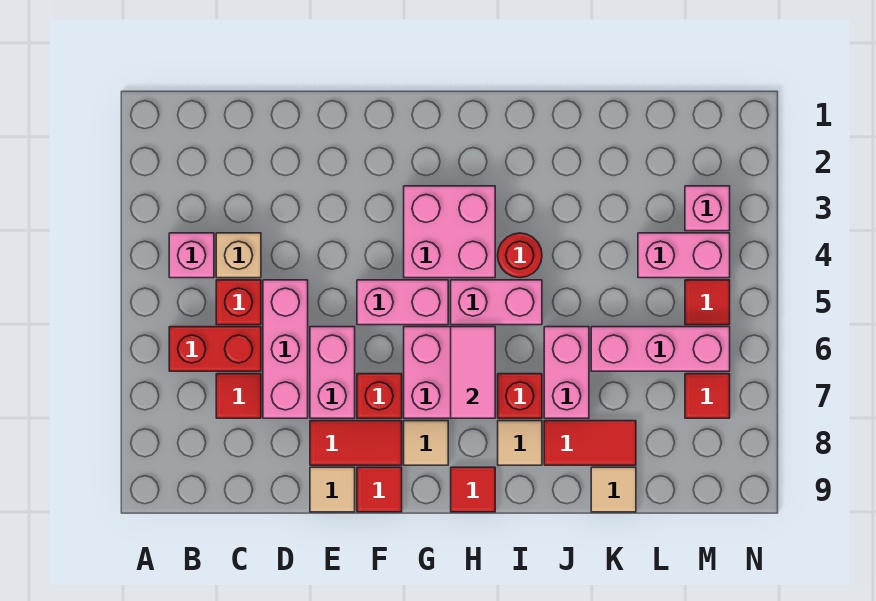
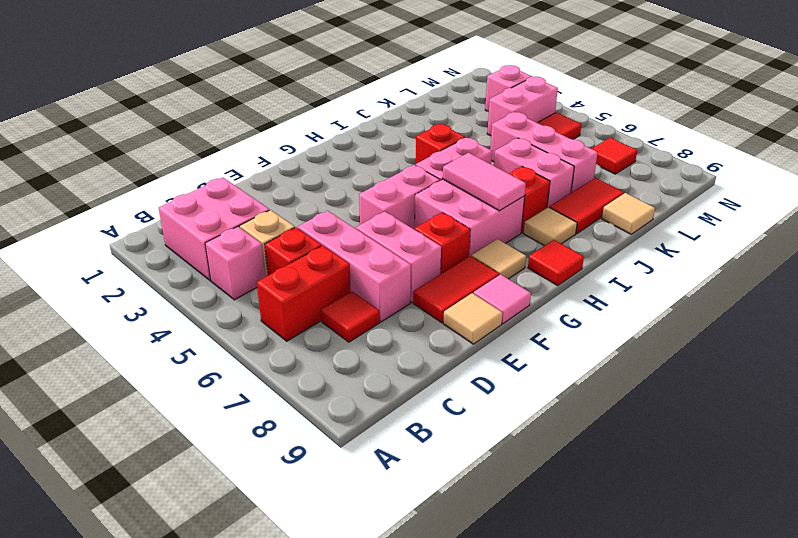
red 1x1 tile [357,467,402,512] -> pink 1x1 tile [474,274,531,324]
pink 2x2 brick [404,186,495,278] -> pink 2x2 brick moved to [159,178,269,280]
red 1x1 round brick [498,233,542,278] -> red 1x1 brick [416,124,465,164]
pink 1x3 brick [591,327,730,371] -> pink 1x3 brick turned to [490,112,598,193]

